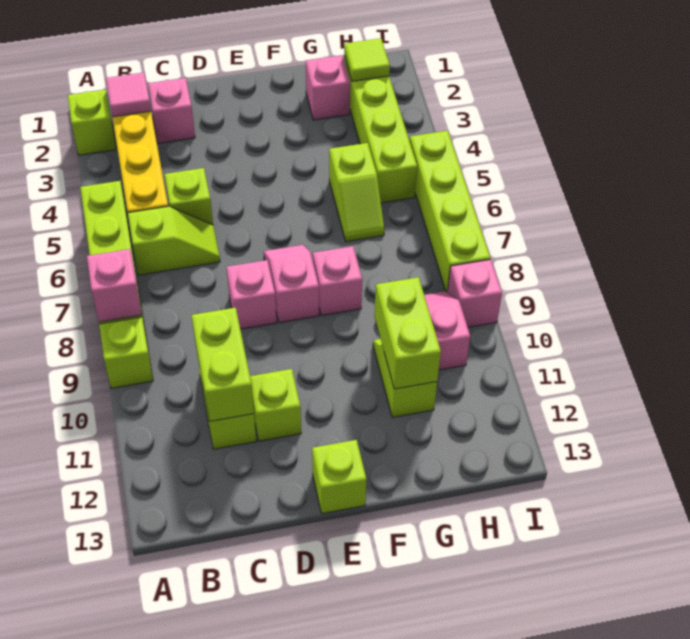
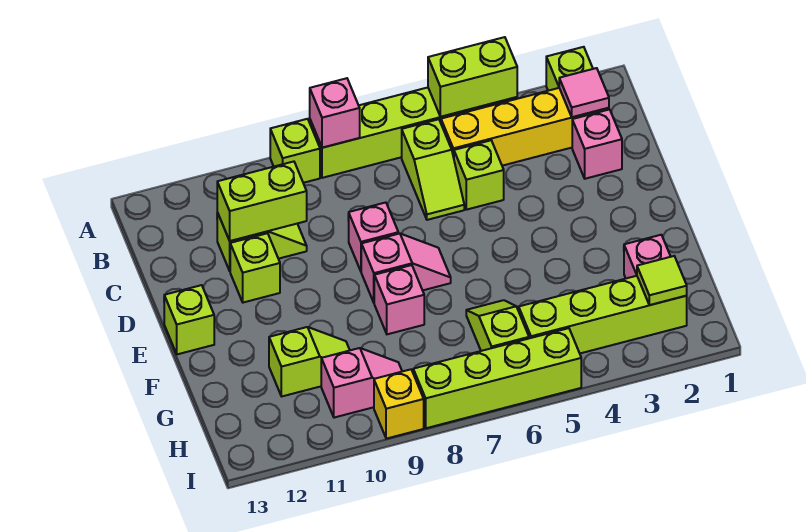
lime 1x2 slope [329,143,384,242] -> lime 1x2 slope turned to [466,300,529,351]
lime 1x2 brick [374,277,441,389] -> lime 1x2 brick moved to [428,37,517,117]
pink 1x1 brick [448,259,502,327] -> yellow 1x1 brick [374,369,424,439]

